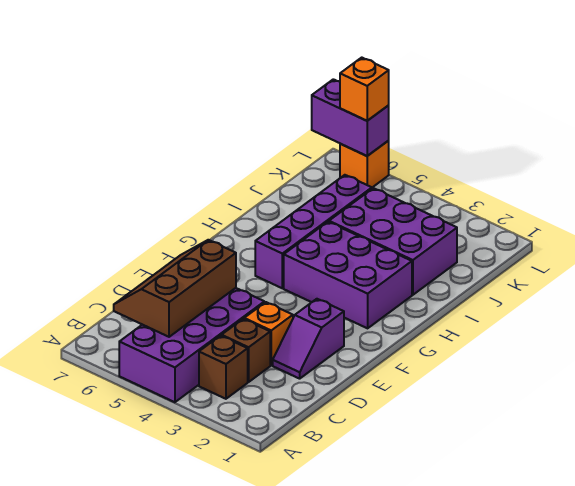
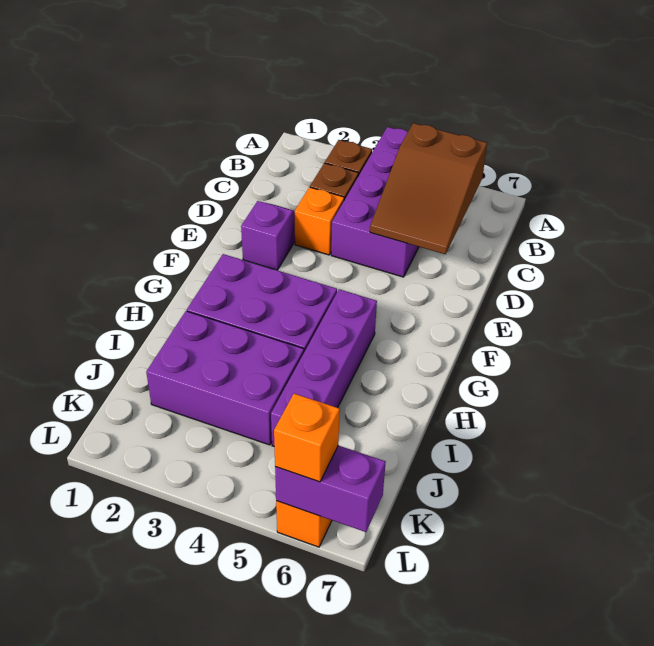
brown 2x3 slope [114,240,236,337] -> brown 2x3 slope turned to [370,123,487,254]

